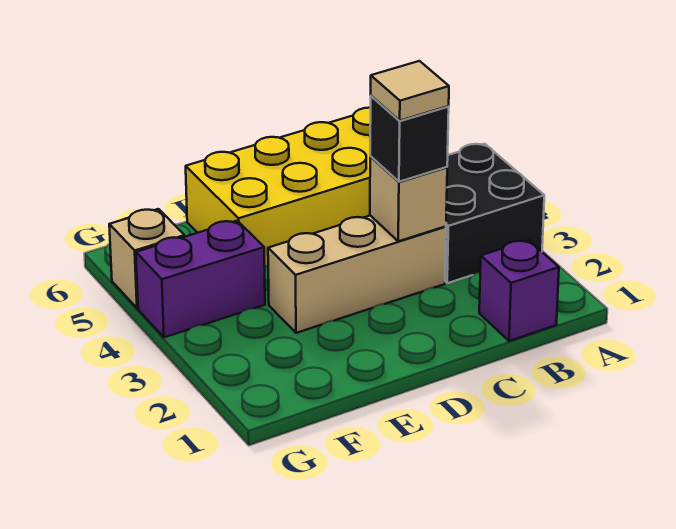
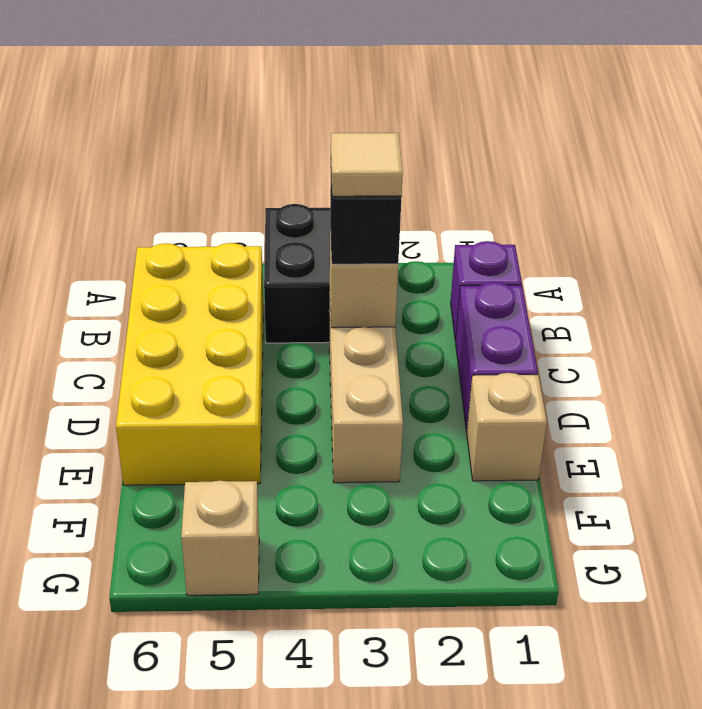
none -> tan 1x1 brick [467,373,547,481]
purple 1x2 brick [136,221,265,337] -> purple 1x2 brick moved to [456,282,538,431]

